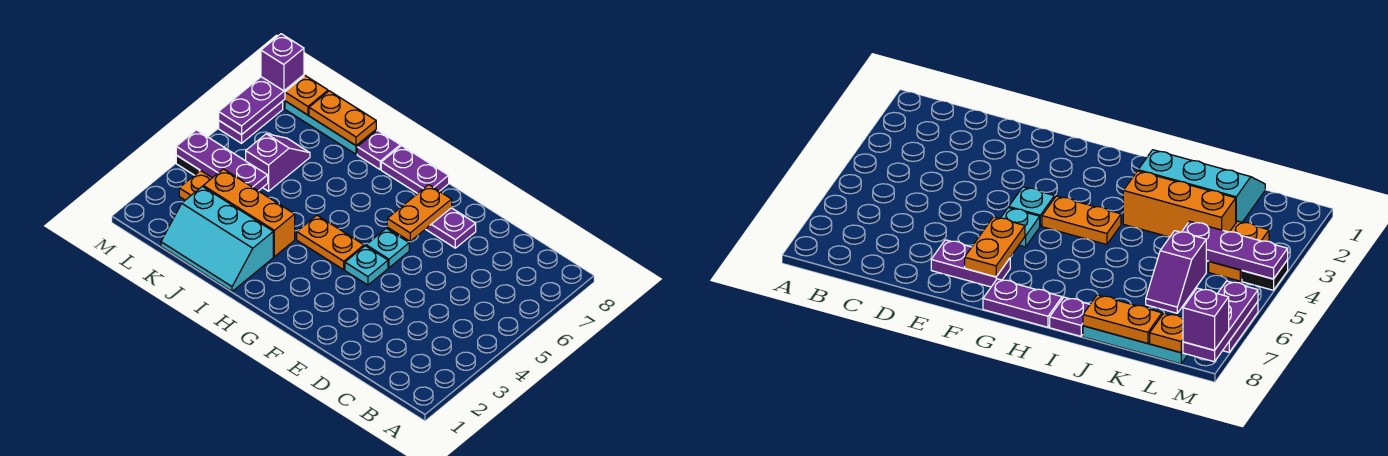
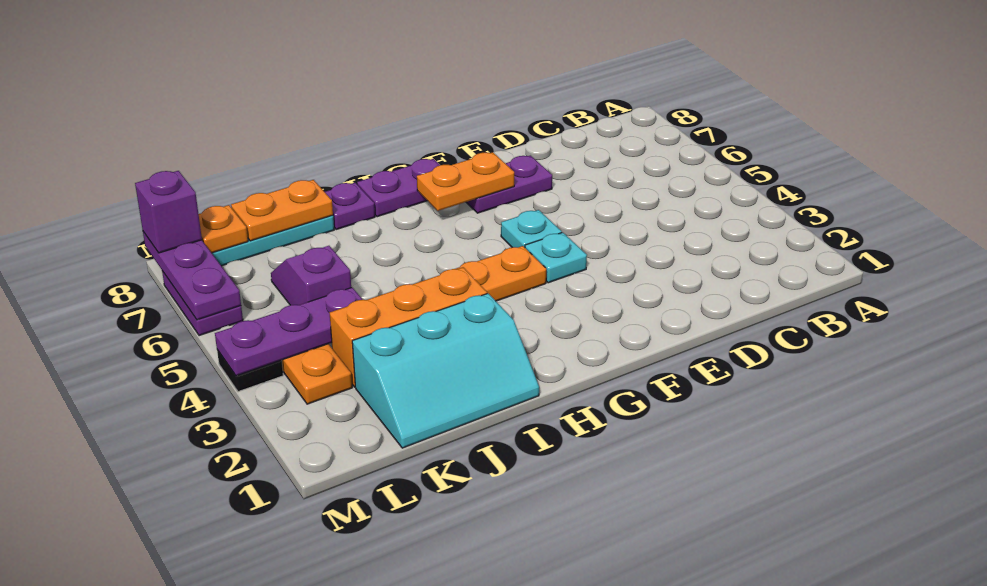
orange 1x2 plate [387,185,452,241] -> orange 1x2 plate turned to [417,152,514,211]

